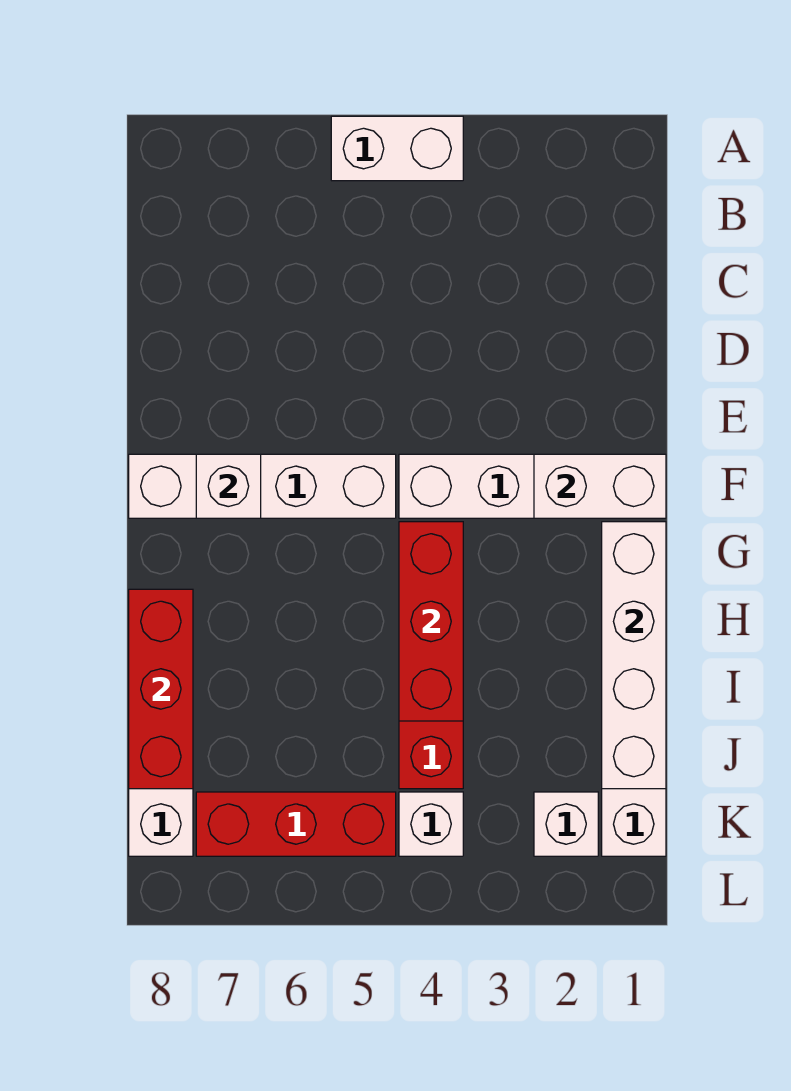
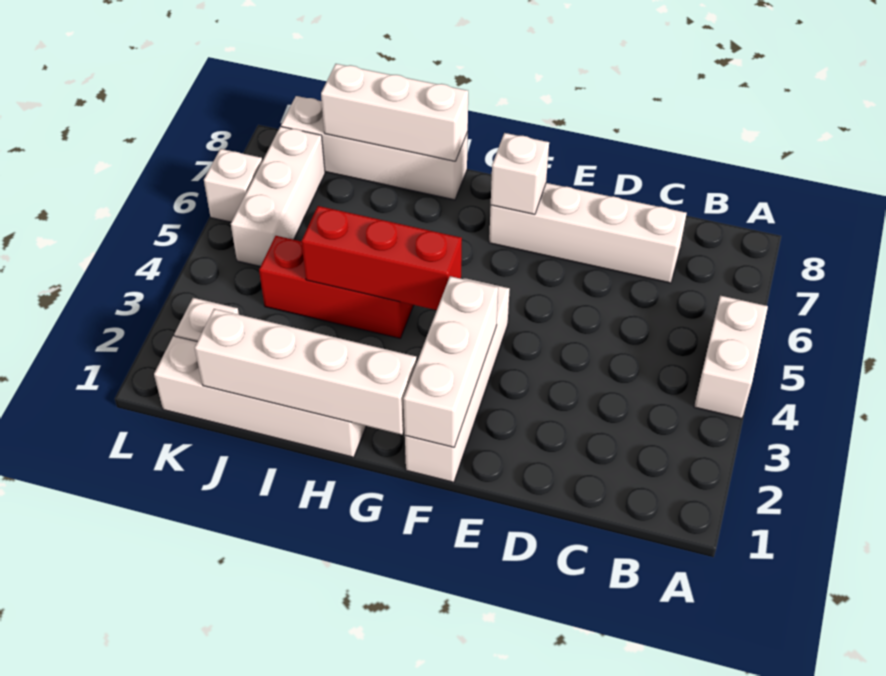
white 1x2 brick [534,454,666,518] -> white 1x3 brick [403,276,498,447]
white 1x4 brick [129,454,396,518] -> white 1x4 brick turned to [489,183,687,283]
red 1x3 brick [129,589,193,789] -> white 1x3 brick [321,64,468,161]
white 1x1 brick [399,792,463,856] -> white 1x1 brick moved to [204,149,262,222]
red 1x3 brick [196,792,396,856] -> white 1x3 brick [231,127,325,266]

